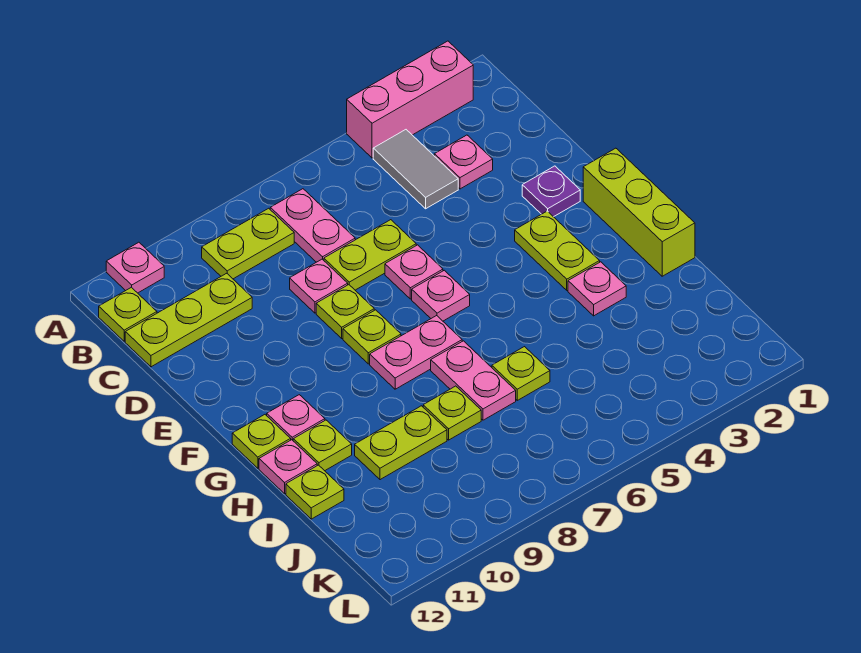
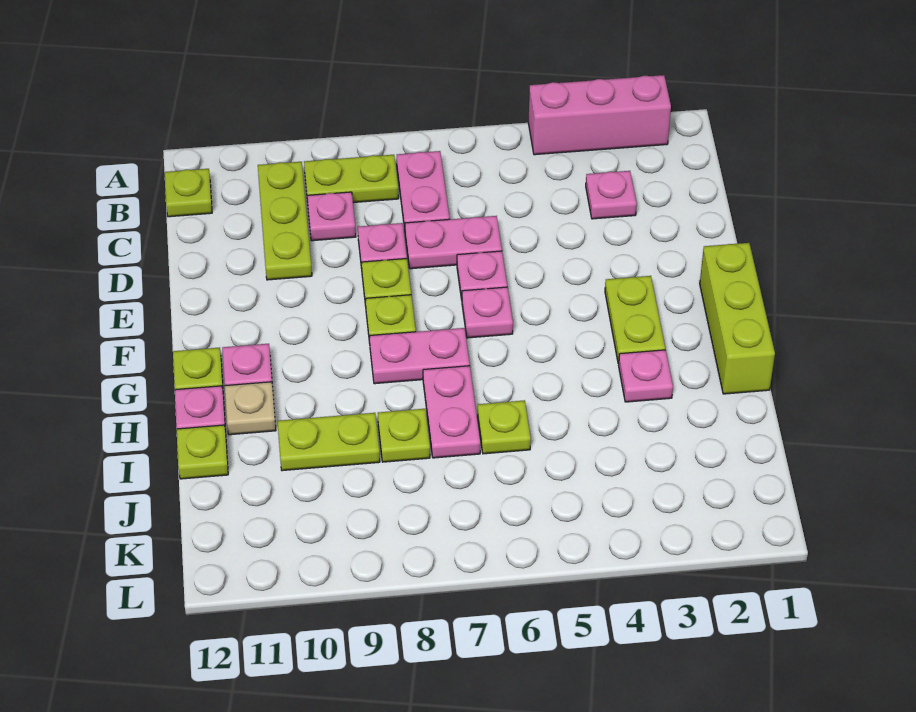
pink 1x1 plate [106,242,164,293] -> pink 1x1 plate moved to [307,192,356,241]
grey 1x2 tile [373,130,458,209] -> none
lime 1x3 plate [125,273,252,367] -> lime 1x3 plate turned to [258,162,312,280]
lime 1x2 plate [324,220,416,290] -> pink 1x2 plate [405,216,502,269]
purple 1x1 plate [522,166,580,217] -> none
lime 1x1 plate [293,420,352,471] -> tan 1x1 plate [225,382,276,435]

